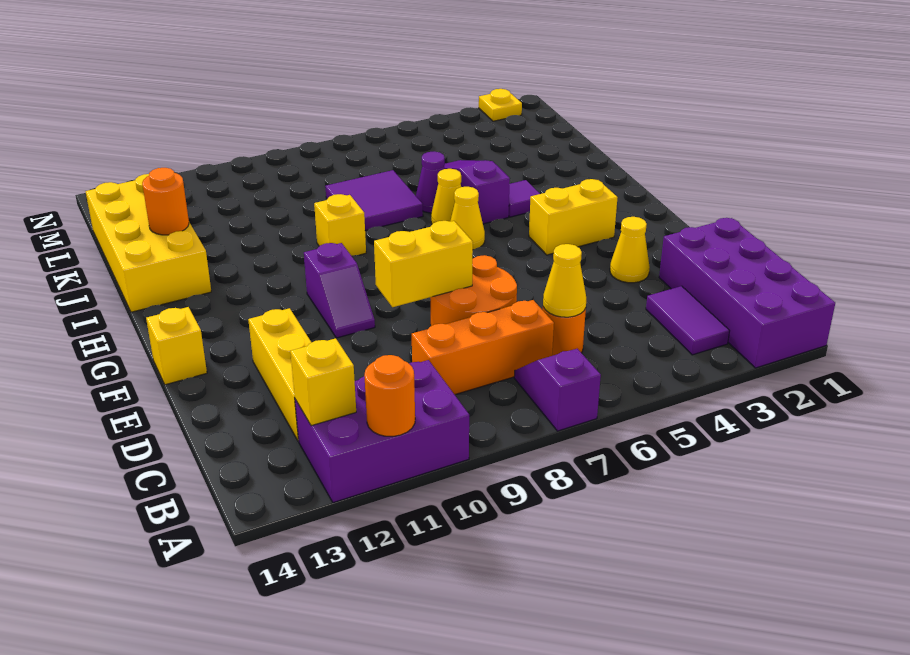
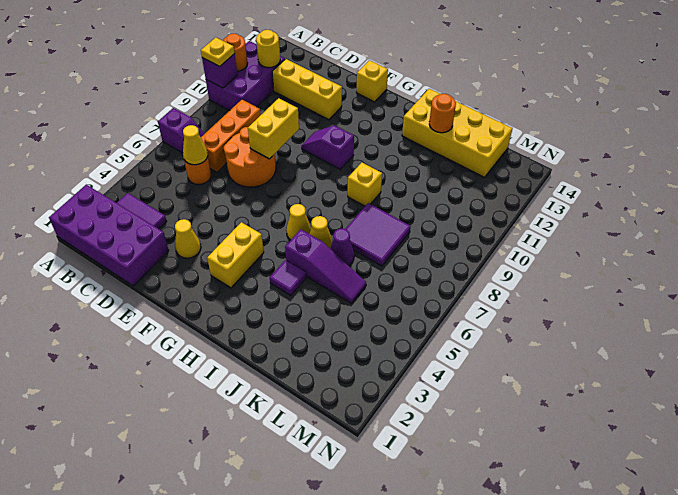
none -> purple 1x1 brick [202,54,237,88]
yellow 1x1 brick [290,338,356,426] -> yellow 1x1 round brick [256,30,280,68]
yellow 1x1 plate [479,89,522,121] -> yellow 1x1 plate moved to [201,37,235,66]

